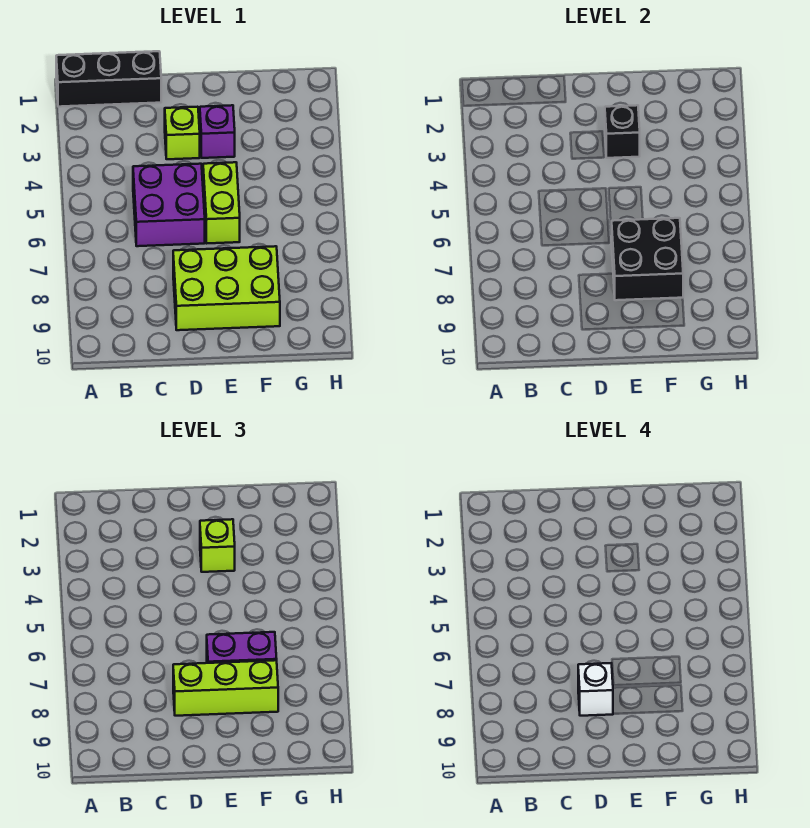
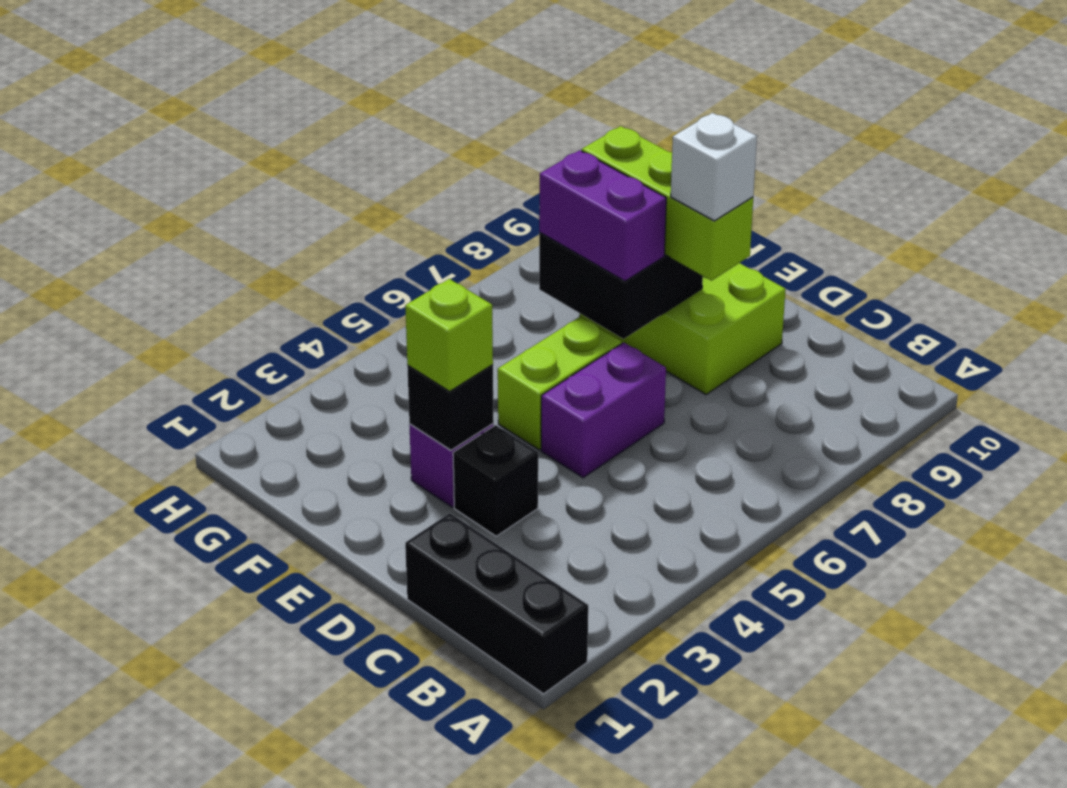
purple 2x2 brick [133,164,205,246] -> purple 1x2 brick [541,342,666,478]
lime 1x1 brick [165,107,200,159] -> black 1x1 brick [453,425,538,536]

